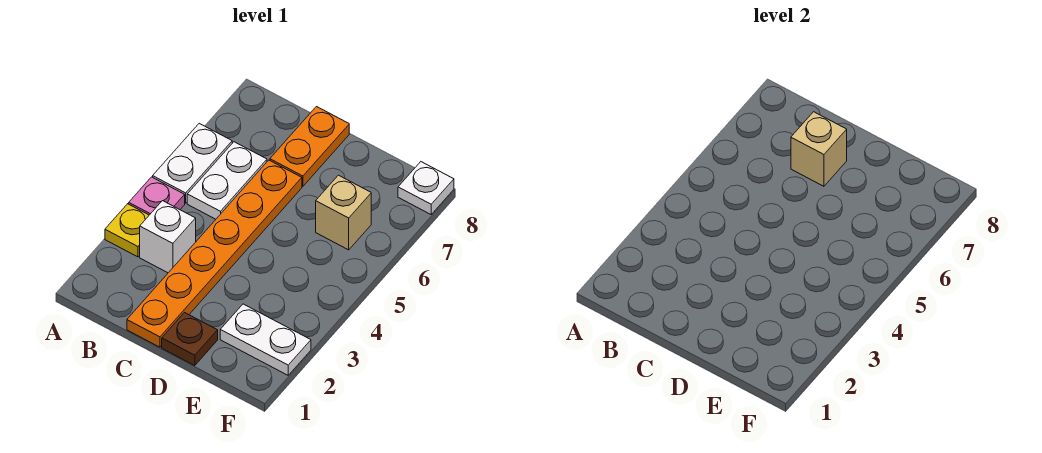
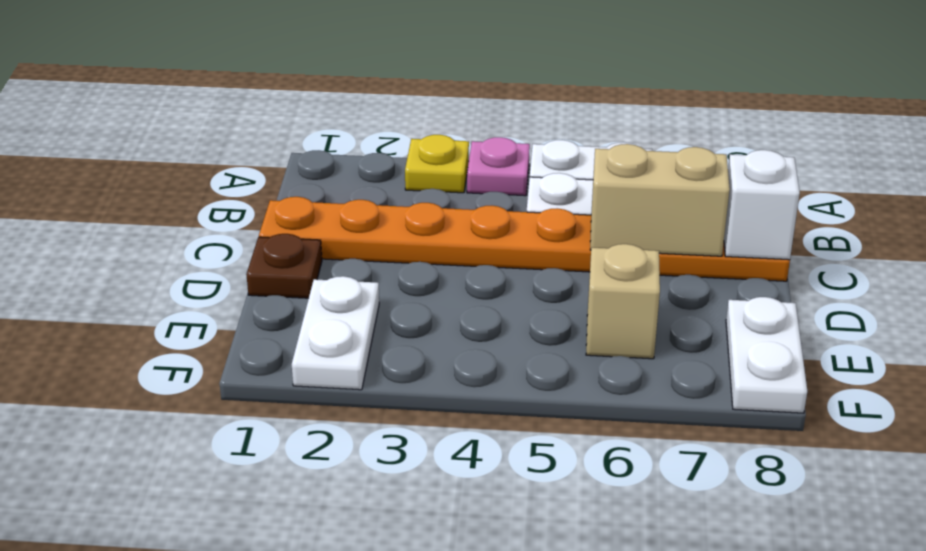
white 1x1 brick [140,201,196,273] -> white 1x1 brick moved to [724,150,800,260]
tan 1x1 brick [791,112,847,186] -> tan 1x2 brick [590,144,730,256]
white 1x1 plate [398,162,454,214] -> white 1x2 plate [726,297,807,413]

